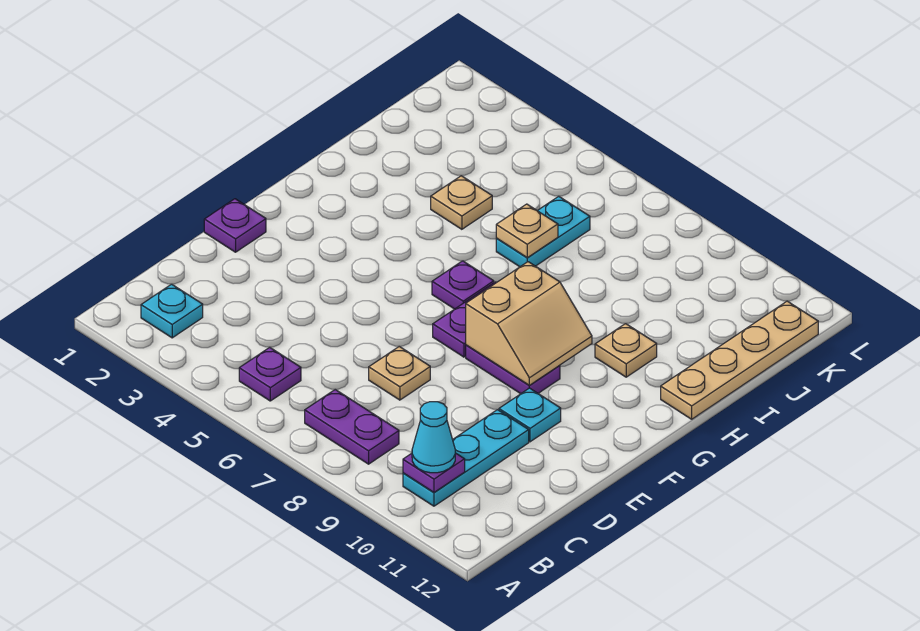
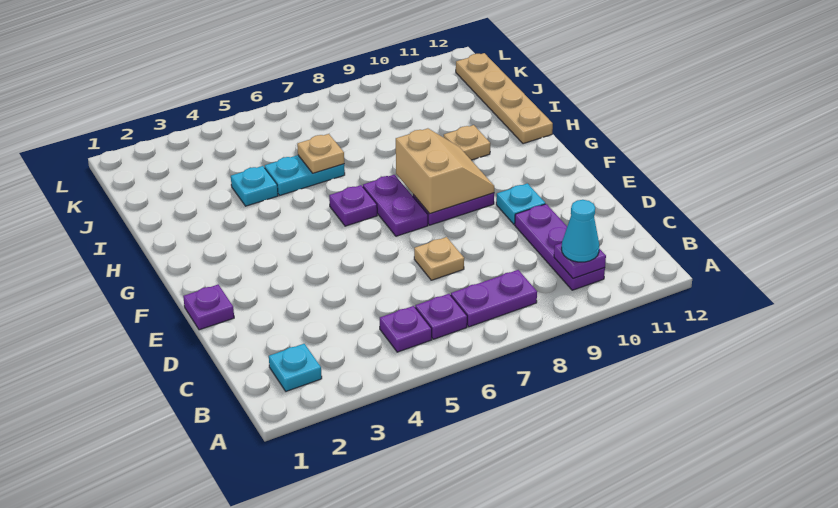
none -> purple 1x1 plate [415,294,467,339]
cyan 1x3 plate [403,410,529,506] -> purple 1x3 plate [515,204,605,290]
tan 1x1 plate [431,176,492,229] -> cyan 1x1 plate [231,166,278,206]
cyan 1x2 plate [496,196,590,267] -> cyan 1x2 plate turned to [265,155,345,195]

